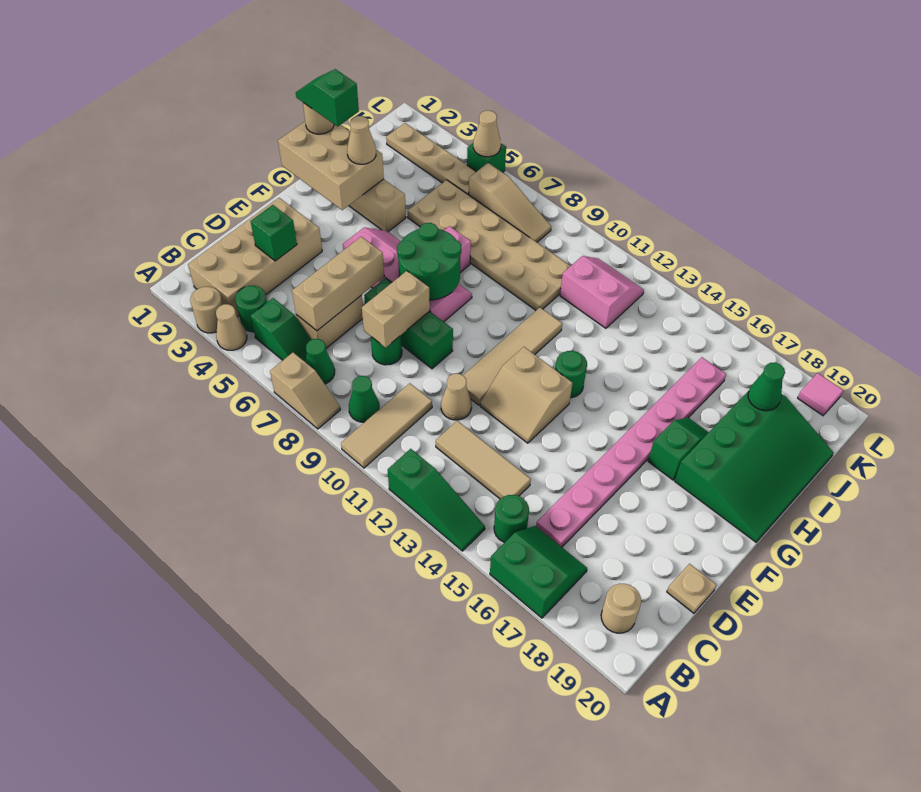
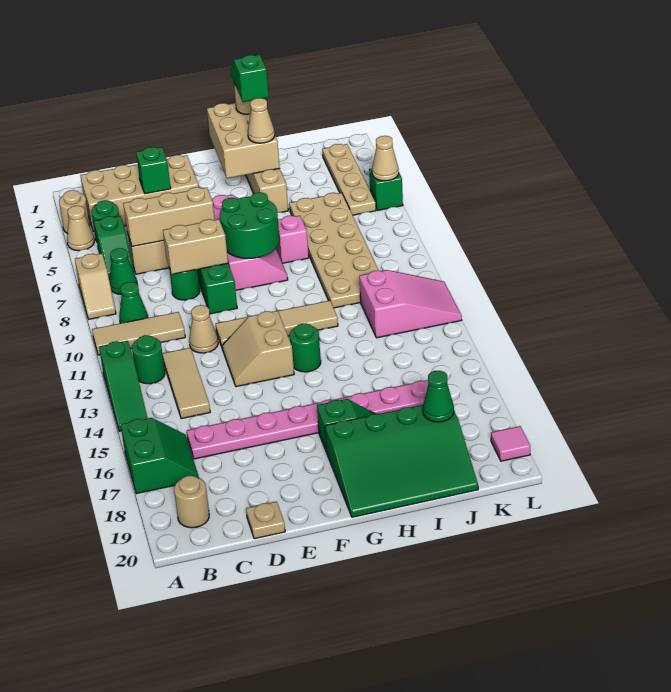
green 1x1 round brick [494,495,529,542] -> green 1x1 round brick moved to [132,335,165,384]
pink 2x2 slope [560,256,644,328] -> pink 2x3 slope [359,270,462,338]
tan 1x3 slope [469,163,551,242] -> none

